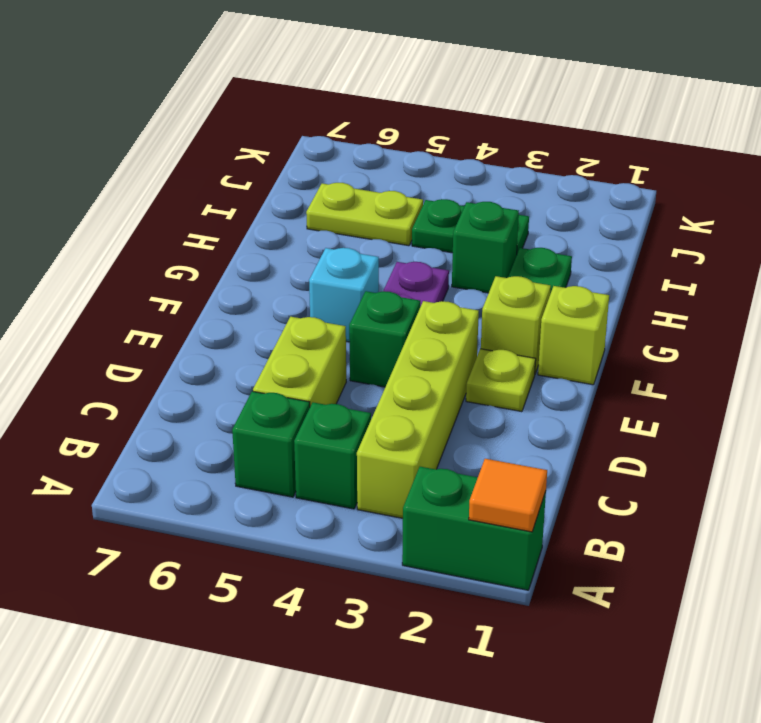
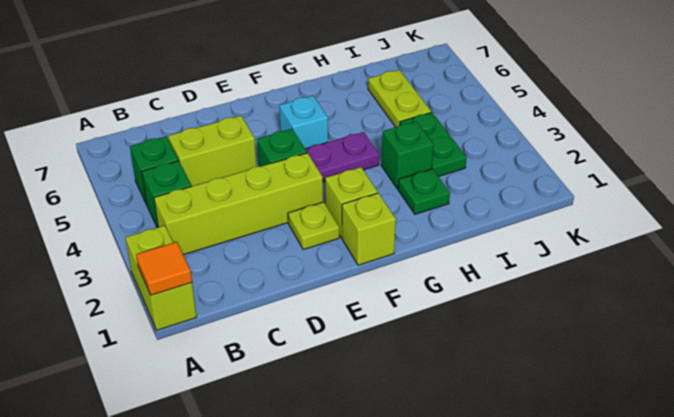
green 1x2 brick [402,467,546,590] -> lime 1x2 brick [125,225,196,330]

